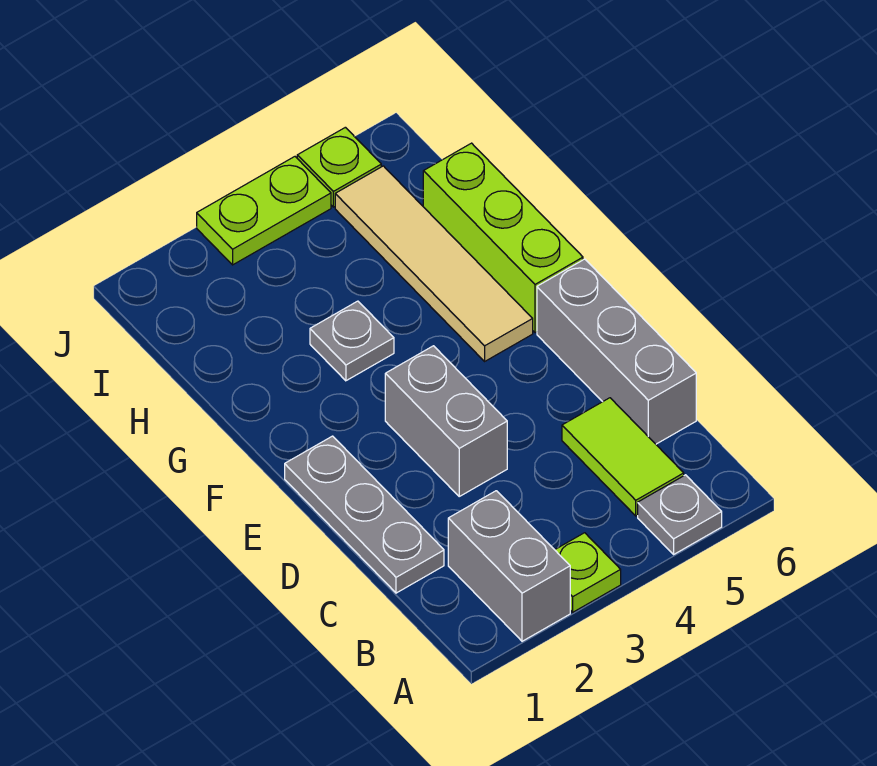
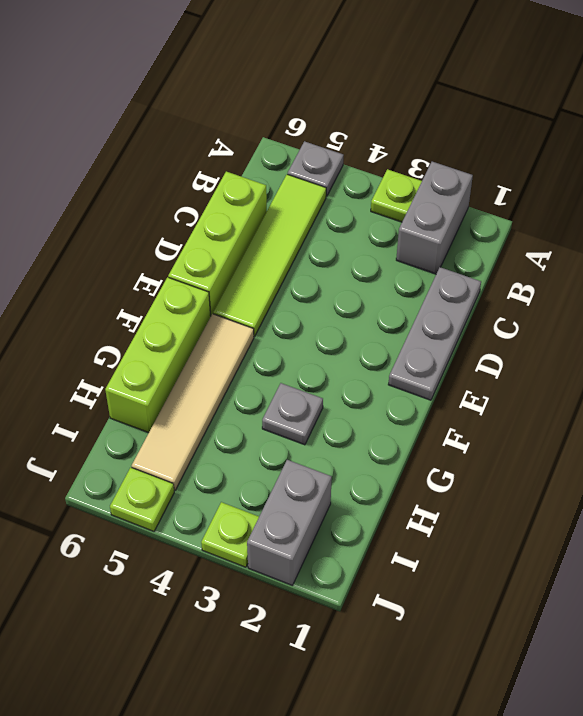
lime 1x2 tile [562,398,684,516] -> lime 1x4 tile [213,174,326,336]
grey 1x3 brick [537,259,696,444] -> lime 1x3 brick [168,172,267,316]
grey 1x2 brick [385,346,507,496] -> grey 1x2 brick moved to [247,460,332,586]
lime 1x2 plate [197,157,331,265] -> lime 1x1 plate [201,502,259,567]

